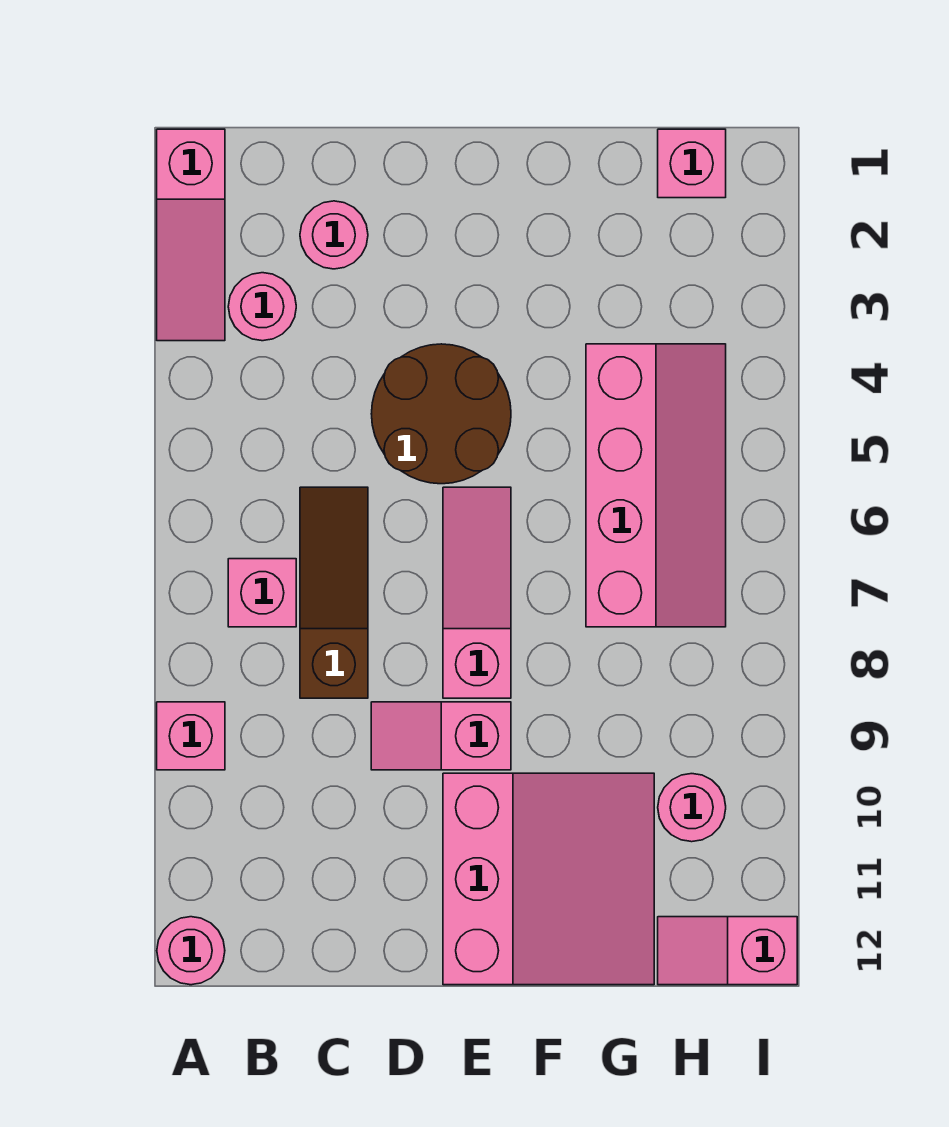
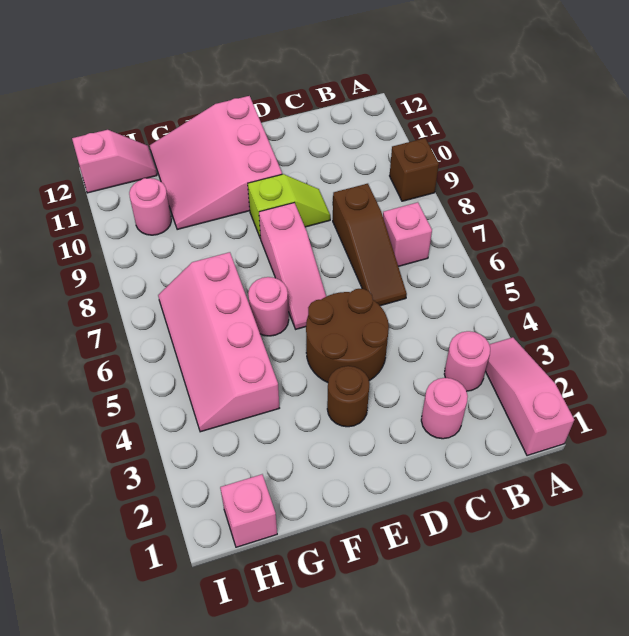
pink 1x1 brick [157,702,225,770] -> brown 1x1 brick [390,138,439,201]
pink 1x1 round brick [157,917,225,985] -> pink 1x1 round brick moved to [248,277,289,336]
pink 1x2 slope [371,702,511,770] -> lime 1x2 slope [248,174,330,239]
none -> brown 1x1 round brick [327,366,369,427]

